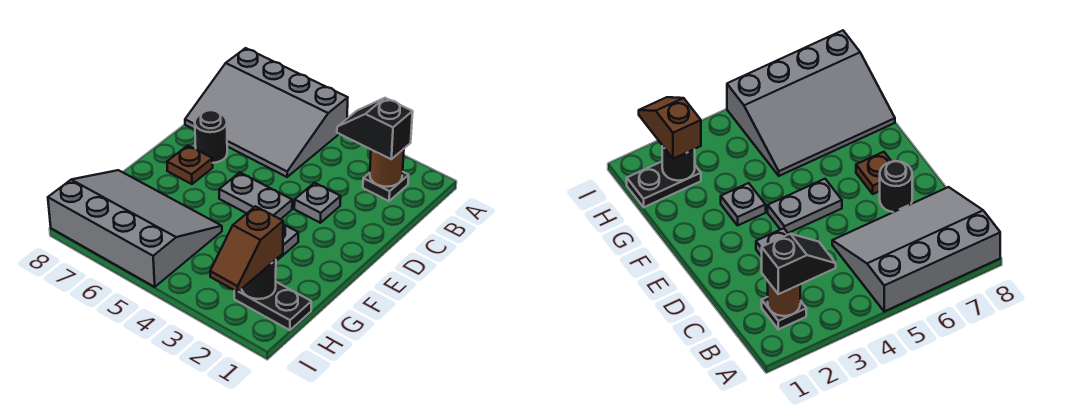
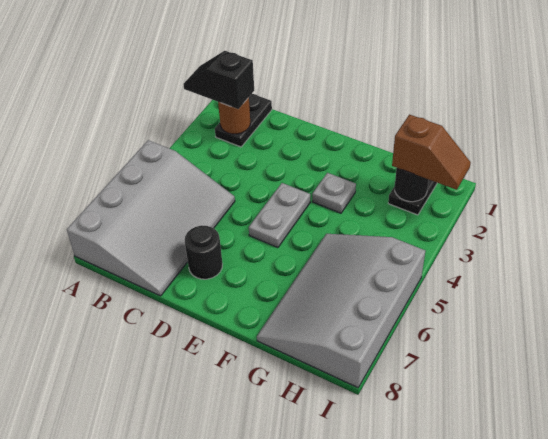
black 1x1 plate [363,172,409,201] -> black 1x2 plate [215,94,272,147]
black 1x2 slope [337,98,413,159] -> black 1x2 slope turned to [183,51,254,109]
grey 1x1 plate [294,183,341,223] -> none
brown 1x1 plate [167,146,213,184] -> none

